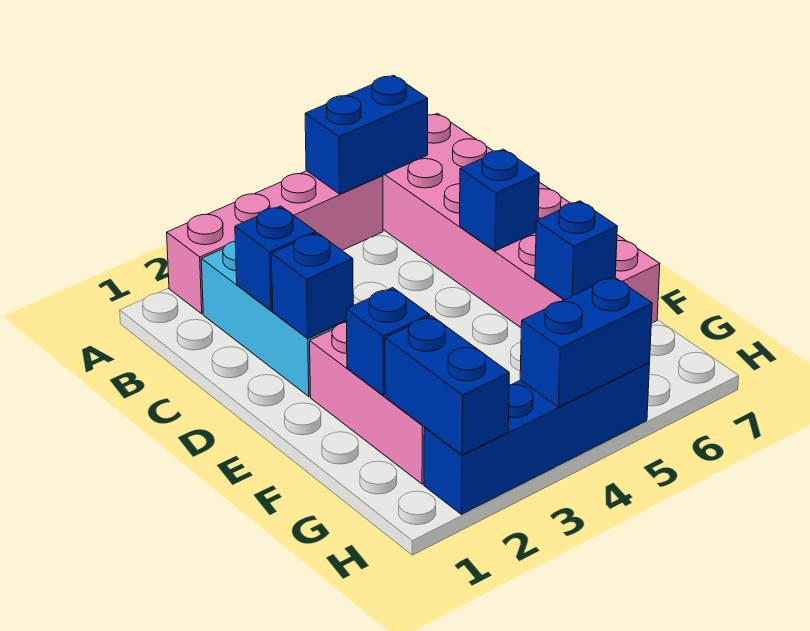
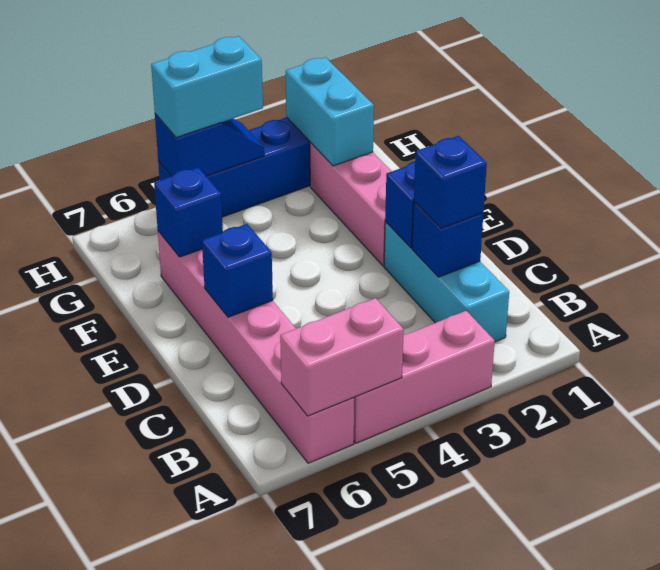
pink 1x4 brick [167,171,383,314] -> pink 1x3 brick [354,311,495,443]
blue 1x2 brick [305,75,428,194] -> pink 1x2 brick [280,298,404,416]
pink 2x6 brick [383,113,660,328] -> pink 1x6 brick [158,231,354,463]
blue 1x1 brick [346,288,430,395] -> blue 1x1 brick moved to [414,136,487,228]
blue 1x2 brick [385,316,509,455] -> cyan 1x2 brick [286,57,374,166]
blue 1x2 brick [520,276,652,407] -> blue 1x2 slope [155,114,264,176]
none -> cyan 1x2 brick [151,36,263,138]

